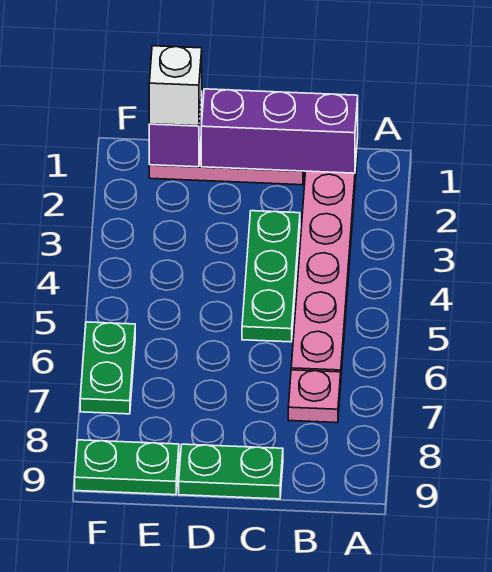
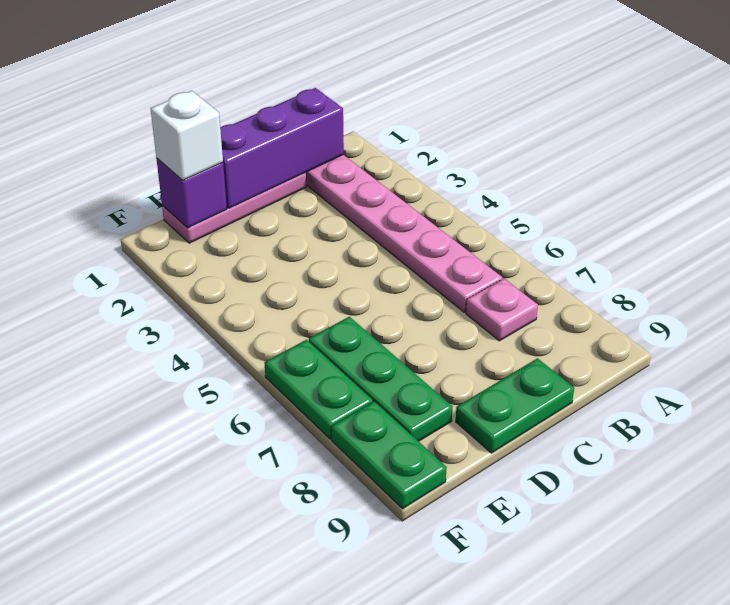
green 1x3 plate [242,211,300,342] -> green 1x3 plate moved to [309,317,453,441]
green 1x2 plate [75,440,179,495] -> green 1x2 plate turned to [331,401,447,509]

